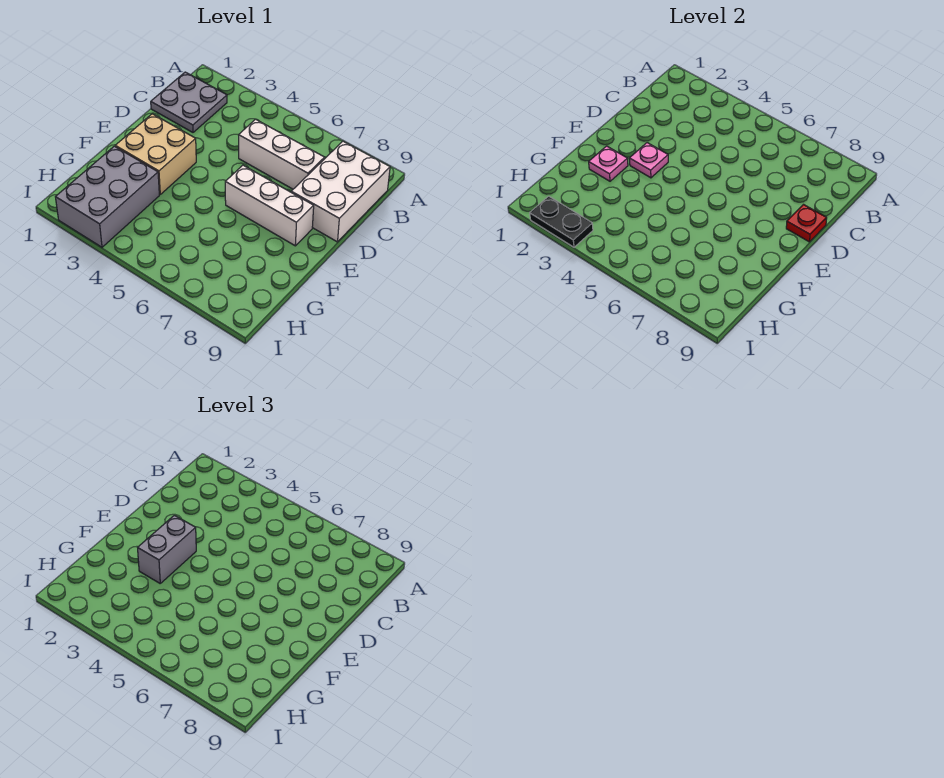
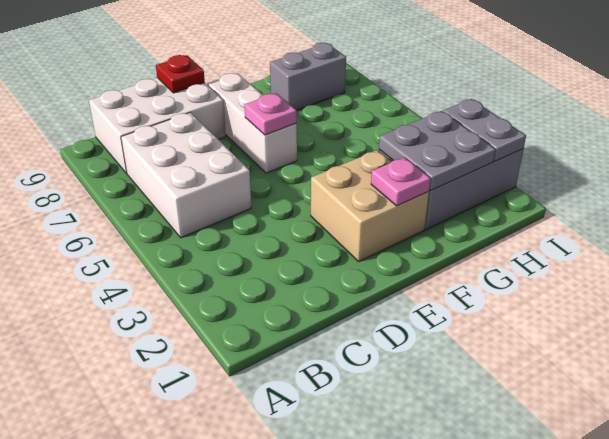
grey 2x2 plate [151,72,227,132] -> grey 2x2 plate moved to [379,111,496,190]
white 1x3 brick [239,119,325,189] -> white 2x3 brick [121,112,251,238]
pink 1x1 plate [629,143,668,178] -> pink 1x1 plate moved to [245,93,297,135]
grey 1x2 brick [138,515,196,583] -> grey 1x2 brick moved to [270,43,346,110]
black 1x2 plate [530,196,593,247] -> grey 1x2 plate [443,99,526,161]

